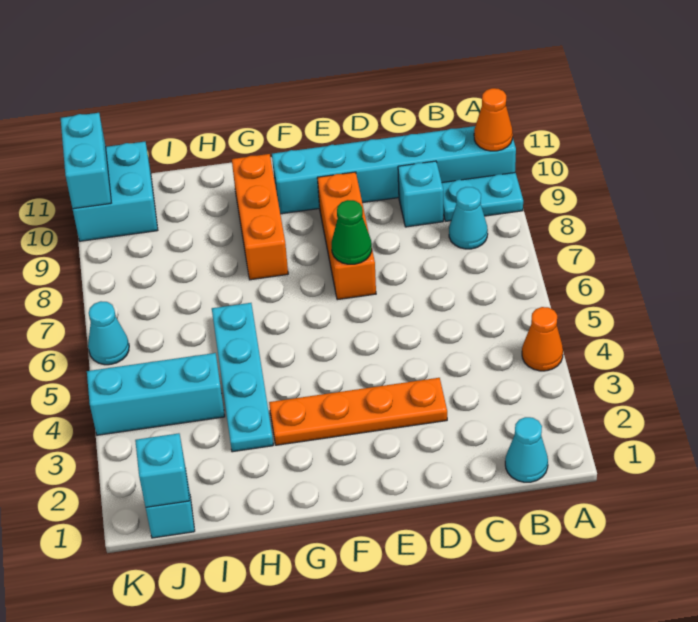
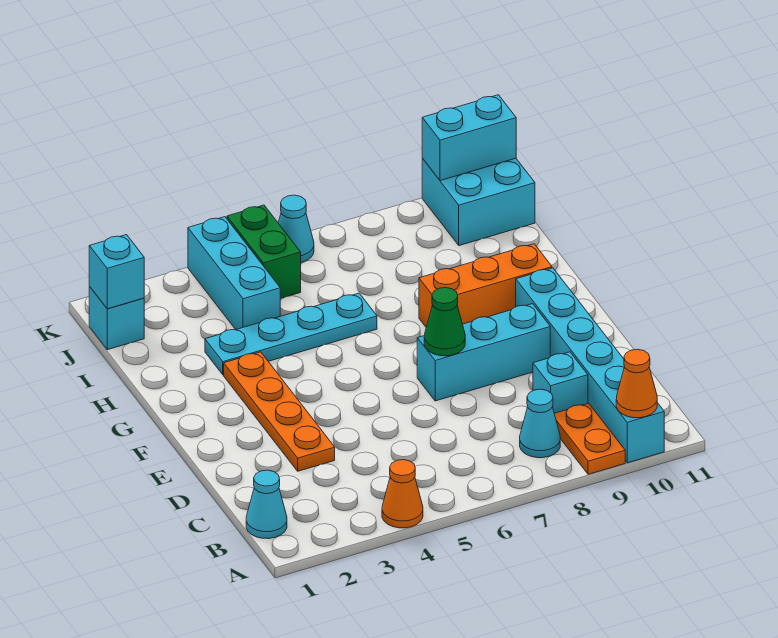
cyan 1x2 plate [442,173,523,221] -> orange 1x2 plate [554,403,625,474]
orange 1x3 brick [317,172,376,300] -> cyan 1x3 brick [417,304,550,401]
none -> green 1x2 brick [227,205,301,299]

